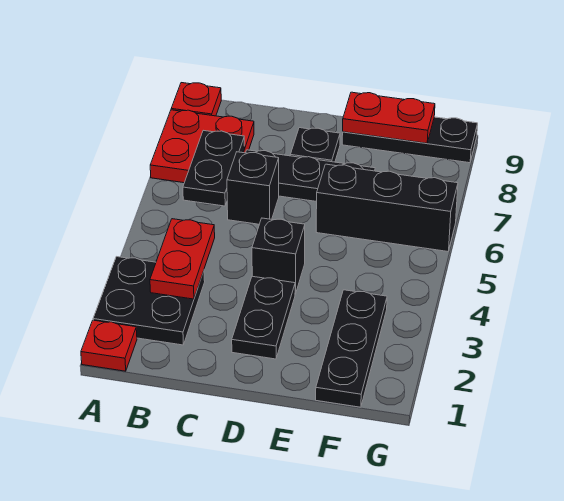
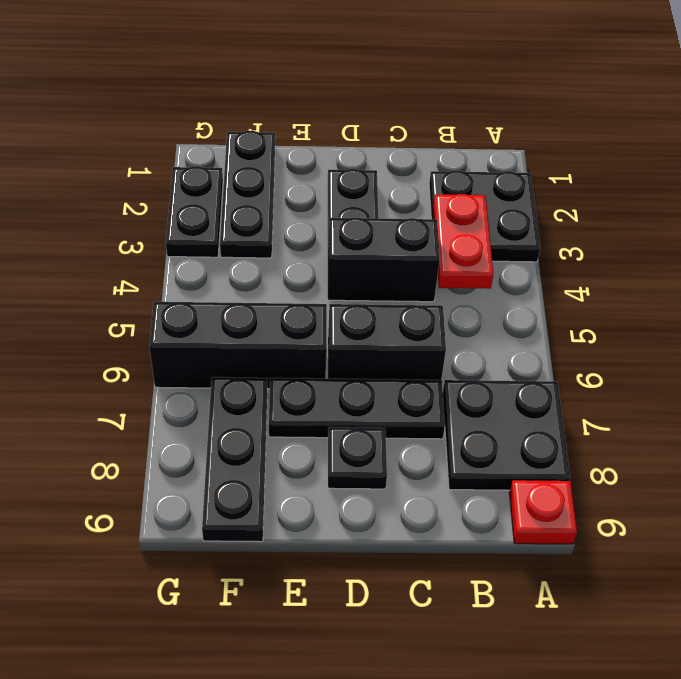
red 1x1 plate [81,320,137,371] -> none
red 2x2 plate [150,110,254,183] -> black 2x2 plate [443,380,570,490]
black 1x2 plate [183,130,245,206] -> black 1x2 plate moved to [166,166,223,257]
black 1x1 brick [227,152,279,224] -> black 1x2 brick [328,304,446,380]
black 1x1 brick [252,218,305,294] -> black 1x2 brick [328,218,440,302]
black 1x3 plate [342,117,478,163] -> black 1x3 plate turned to [202,377,268,542]
red 1x2 plate [343,92,435,143] -> none

